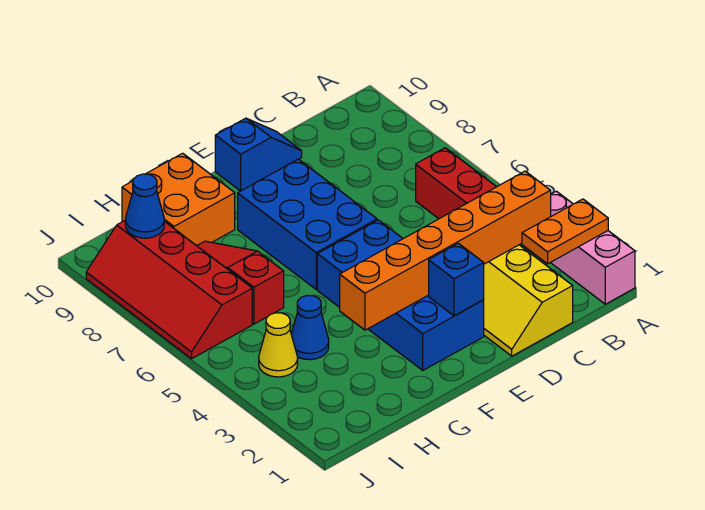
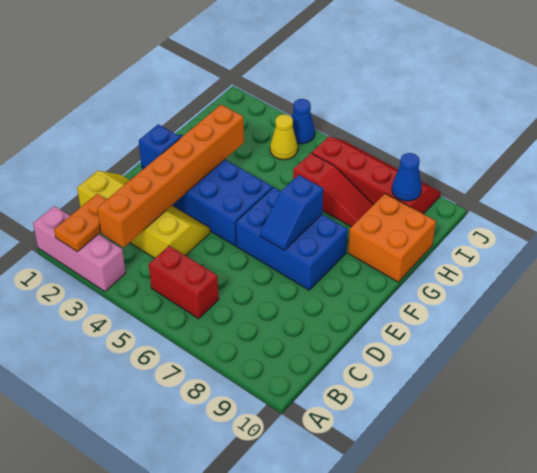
blue 1x2 slope [215,118,302,191] -> blue 1x2 slope moved to [260,175,323,250]
blue 1x1 cone [291,295,329,360] -> blue 1x1 cone moved to [292,99,315,144]

